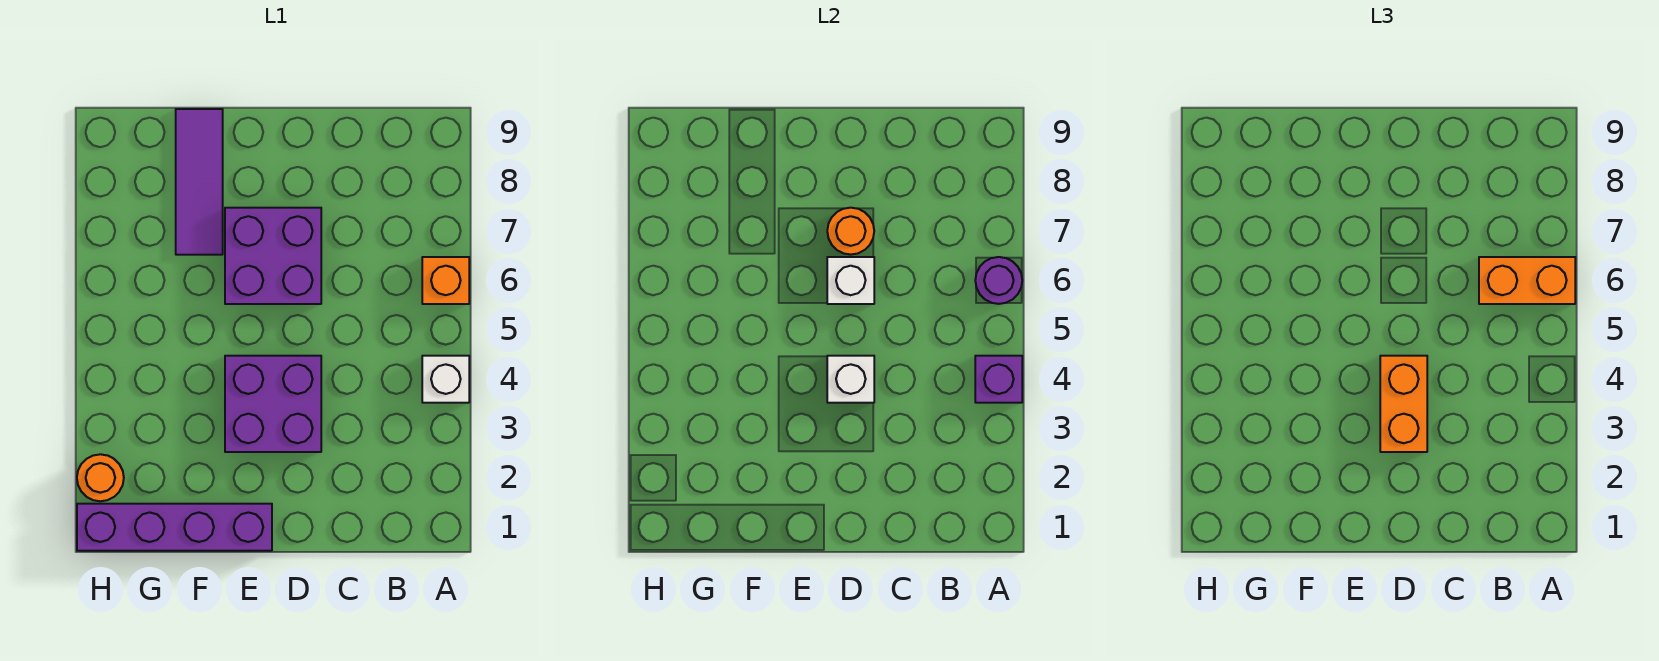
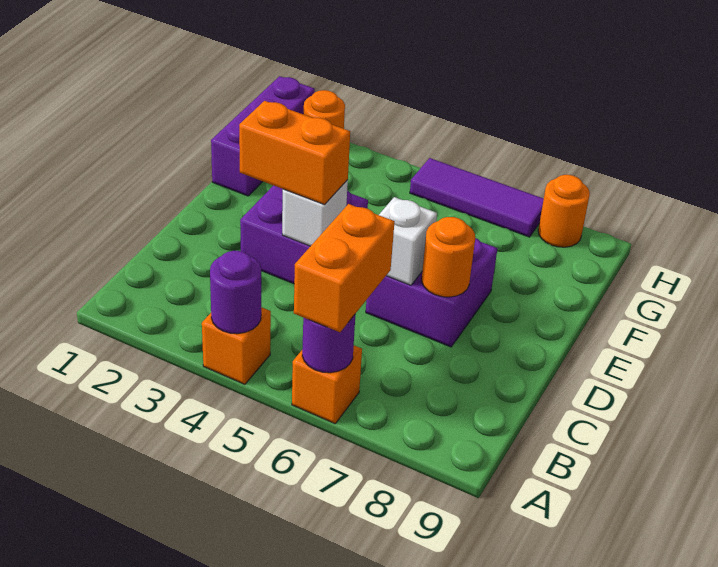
white 1x1 brick [422,356,469,403] -> orange 1x1 brick [202,307,271,384]
purple 1x1 brick [975,356,1022,403] -> purple 1x1 round brick [210,251,261,334]
purple 1x4 brick [77,504,272,551] -> purple 1x3 brick [211,76,315,196]
purple 1x3 tile [176,109,223,255] -> purple 1x3 tile moved to [410,158,544,237]
none -> orange 1x1 round brick [538,175,590,247]

